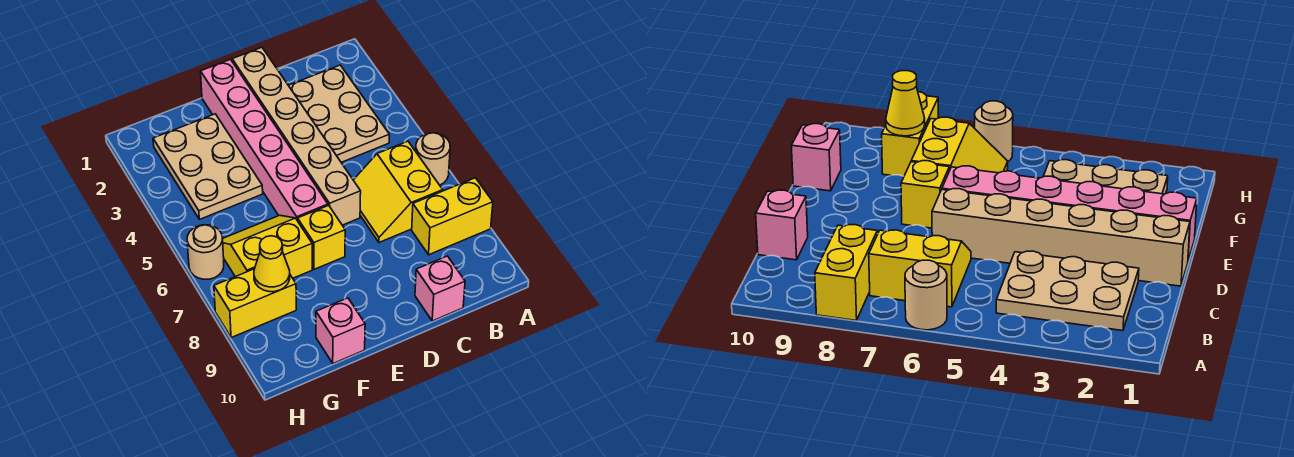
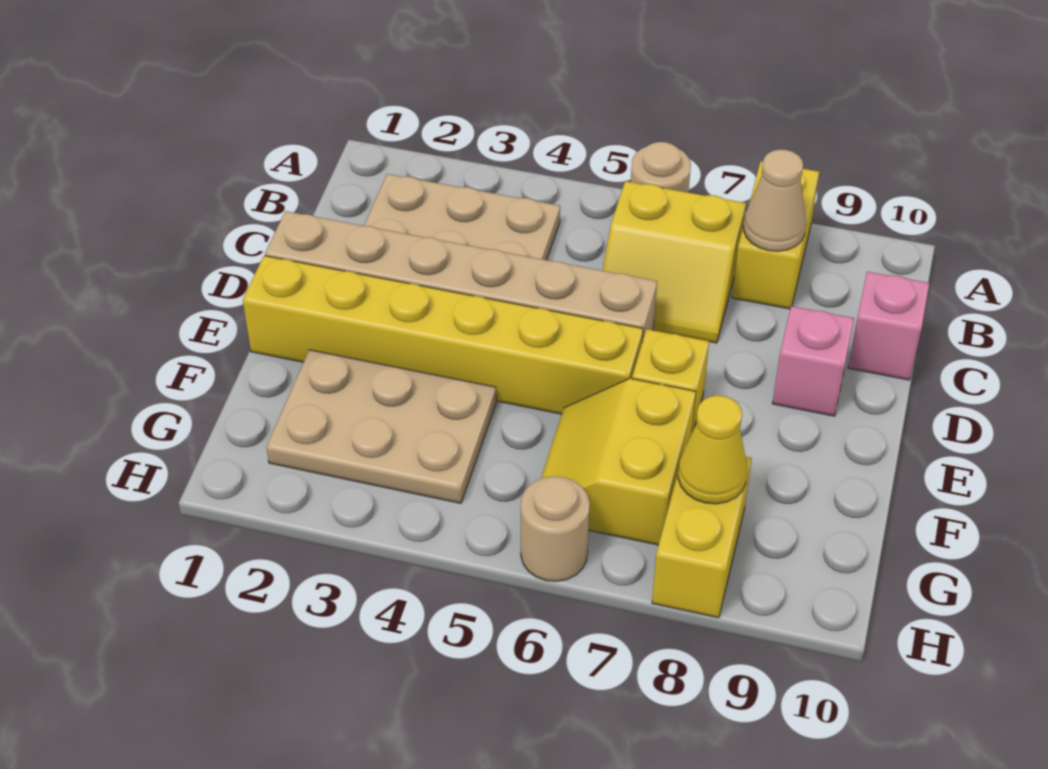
none -> tan 1x1 cone [744,149,806,251]
pink 1x6 brick [201,59,328,221] -> yellow 1x6 brick [243,256,643,414]
pink 1x1 brick [316,298,365,364] -> pink 1x1 brick moved to [772,306,854,416]

